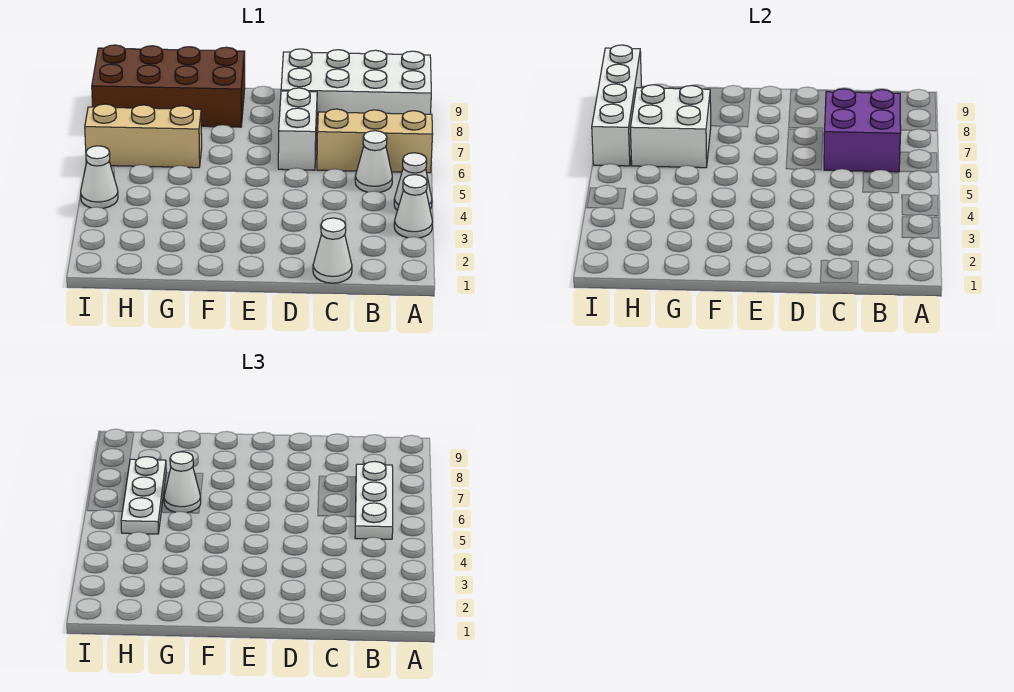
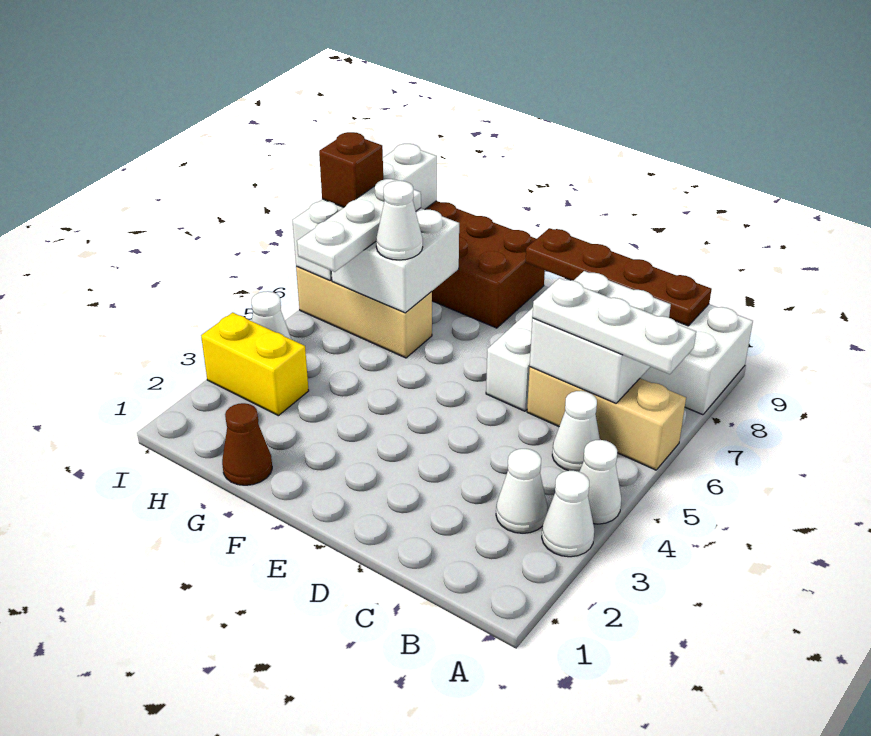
white 1x3 plate [355,461,393,539] -> white 1x3 plate turned to [532,278,696,374]
purple 2x2 brick [824,89,901,172] -> white 2x2 brick [530,271,671,403]
none -> brown 1x4 plate [526,228,712,326]
white 1x1 cone [313,218,352,283] -> white 1x1 cone moved to [496,449,548,533]
none -> brown 1x1 cone [222,403,272,485]
none -> yellow 1x2 brick [201,313,309,416]
none -> brown 1x1 brick [319,132,383,207]

